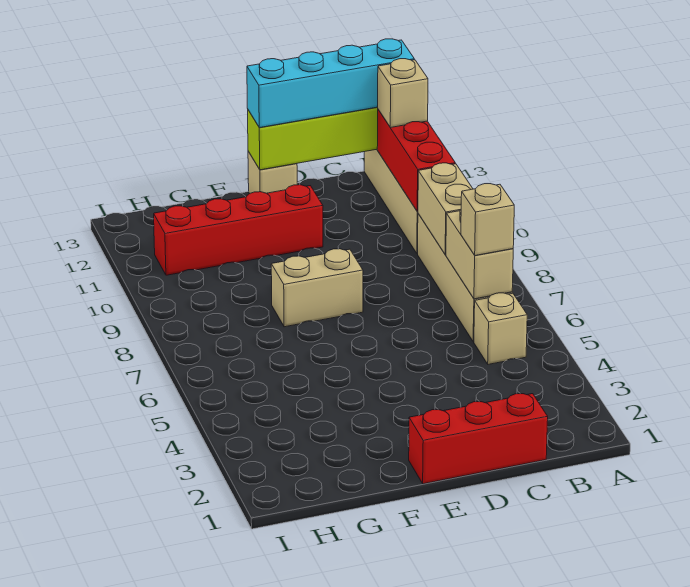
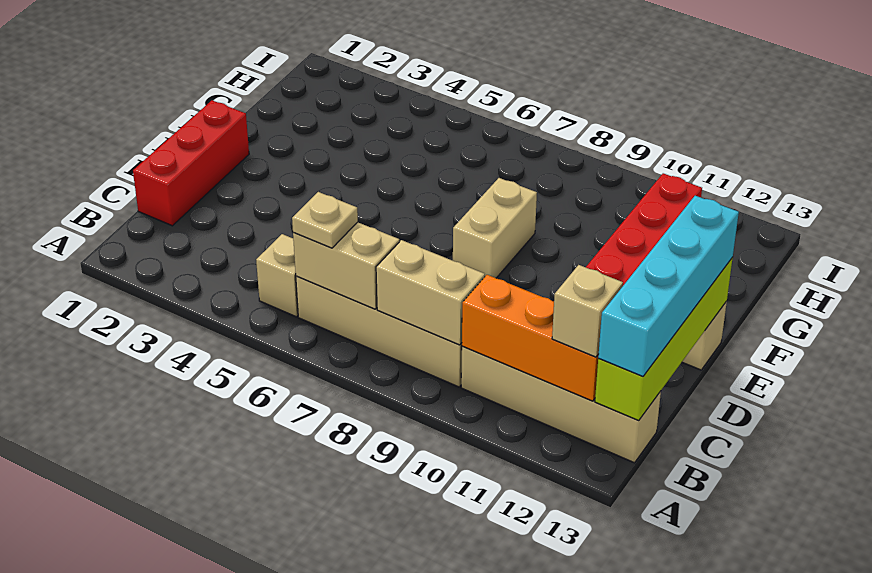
tan 1x1 brick [461,184,514,255] -> tan 1x1 plate [292,192,358,248]
red 1x3 brick [377,110,455,212] -> orange 1x3 brick [462,275,599,401]

